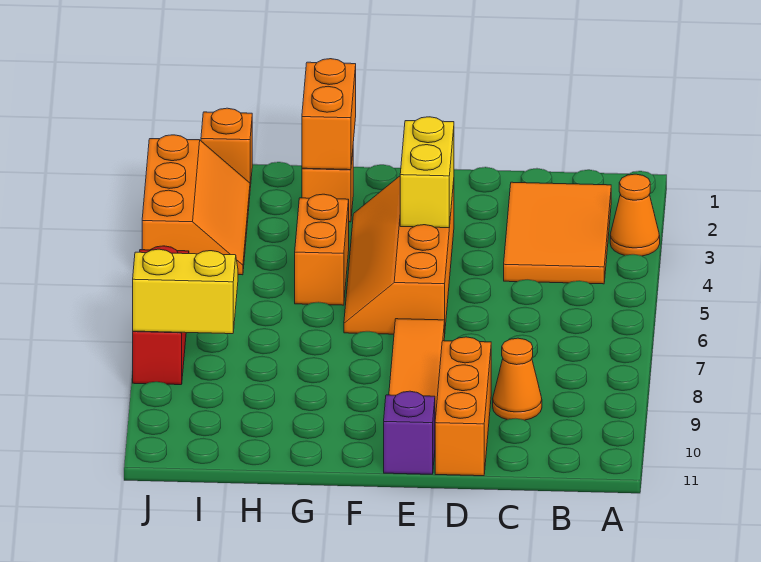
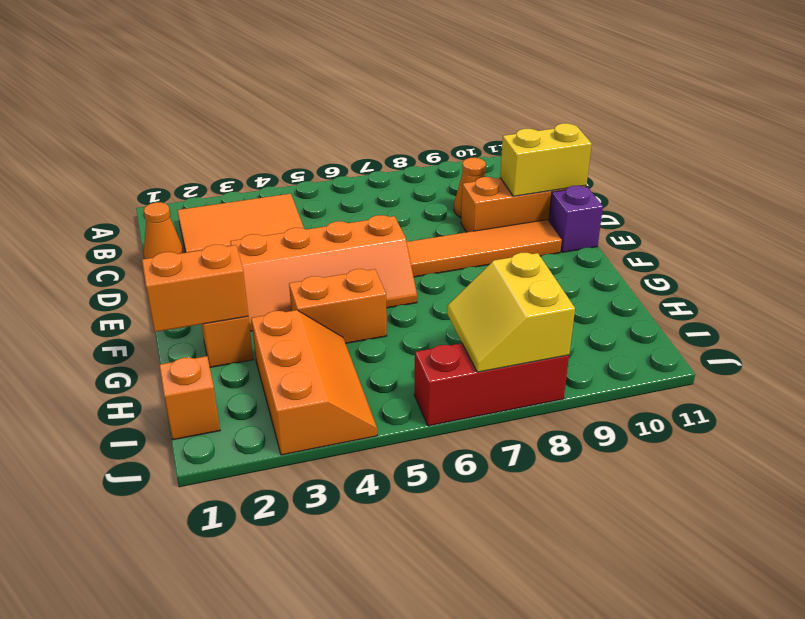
orange 1x1 cone [610,174,660,256] -> orange 1x1 cone moved to [144,202,184,259]
yellow 1x2 brick [400,117,454,228] -> yellow 1x2 brick moved to [500,123,592,196]
orange 2x3 slope [142,135,250,275] -> orange 2x3 slope turned to [251,310,377,455]

